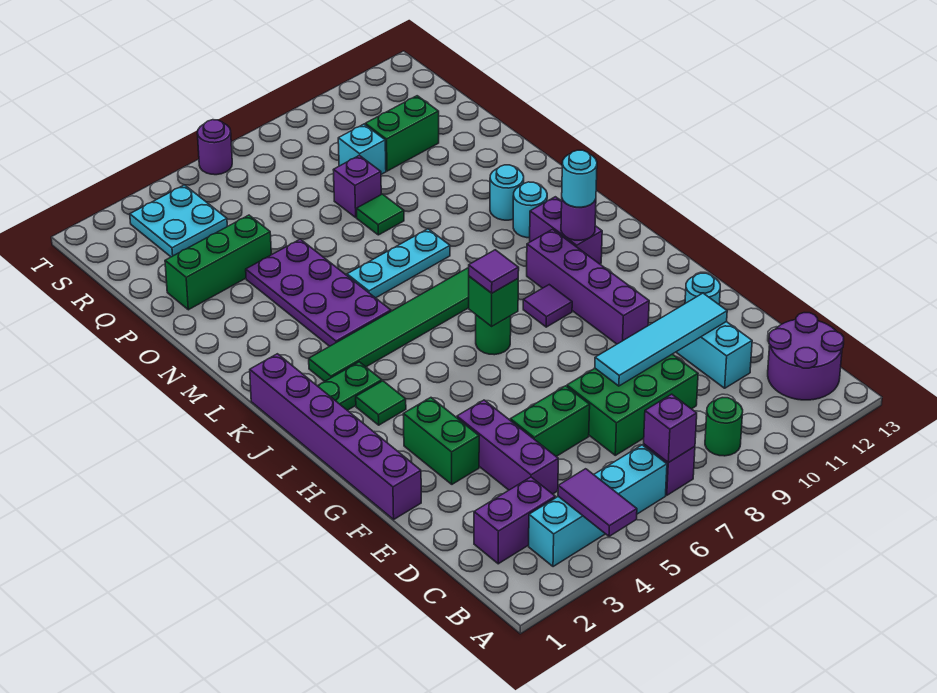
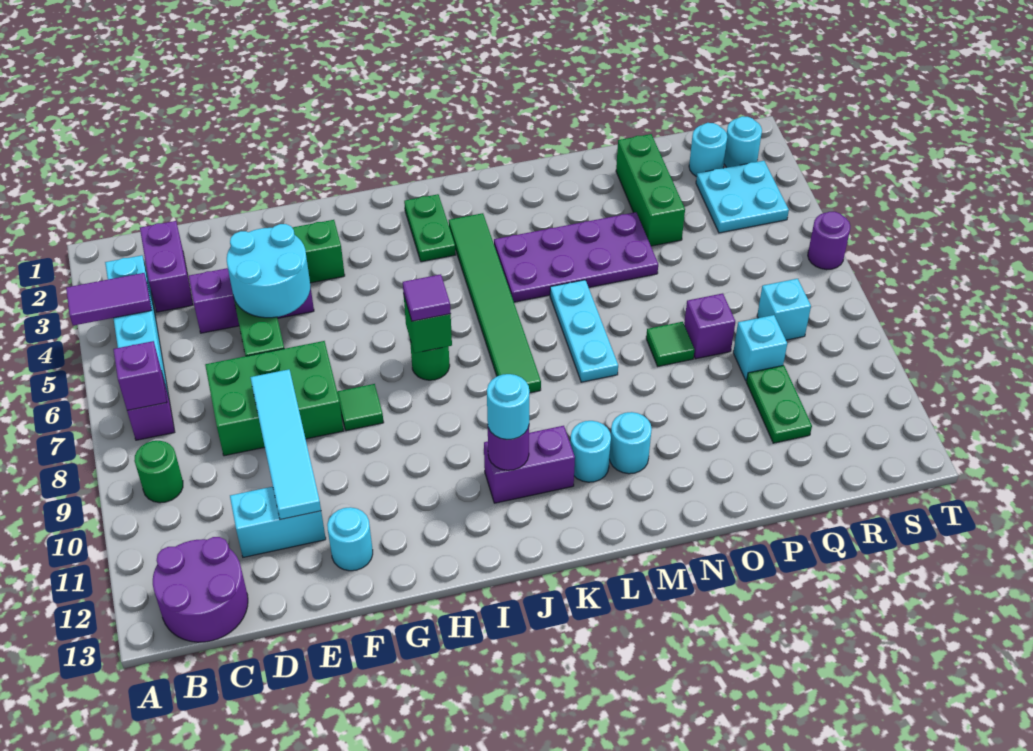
green 2x3 brick [567,354,698,455] -> green 2x3 brick turned to [205,341,343,456]
none -> cyan 2x2 round brick [227,224,310,318]
purple 1x6 brick [250,354,421,519] -> none
purple 1x4 brick [527,229,649,344] -> none
green 1x1 tile [356,381,406,425] -> green 1x1 tile moved to [337,384,384,431]
purple 1x1 tile [523,285,572,327] -> none
green 1x2 brick [365,96,439,171] -> green 1x2 plate [746,365,812,443]
none -> cyan 1x1 round brick [689,123,727,177]
none -> cyan 1x1 brick [757,279,811,340]
none -> cyan 1x1 round brick [724,116,762,167]

